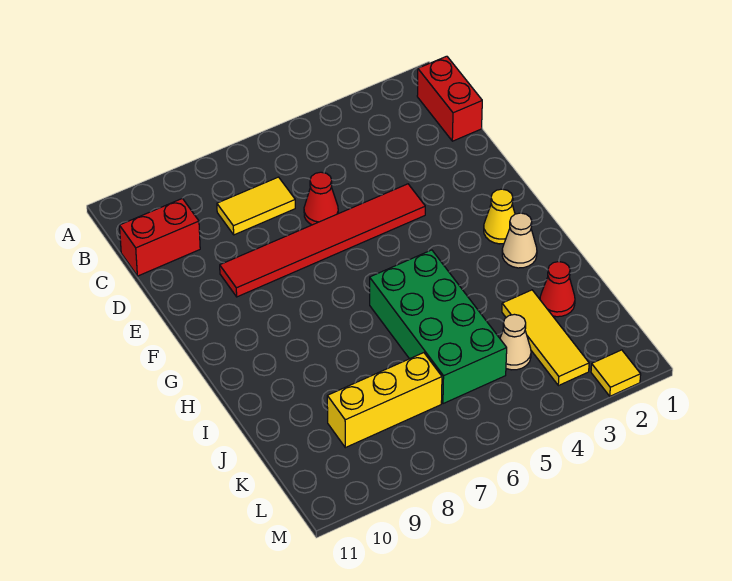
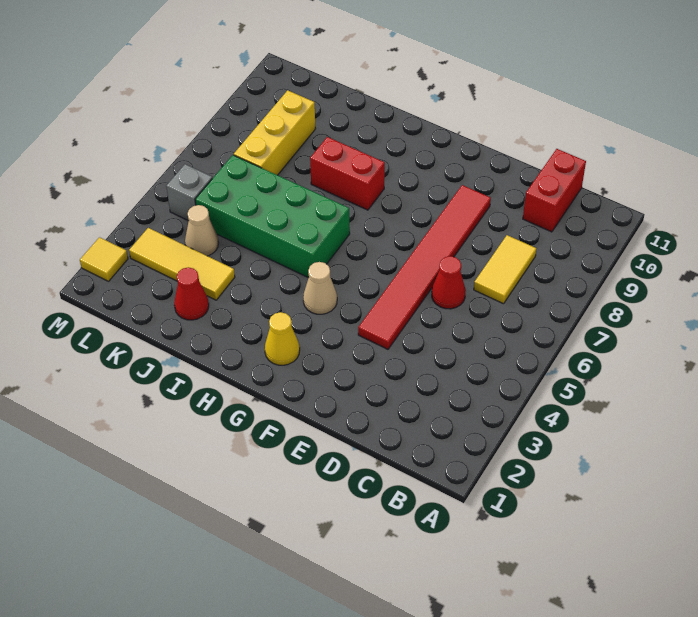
red 1x2 brick [417,56,482,141] -> red 1x2 brick moved to [310,137,385,210]
tan 1x1 cone [502,213,537,268] -> tan 1x1 cone moved to [303,262,337,314]
none -> grey 1x1 brick [166,164,212,221]

